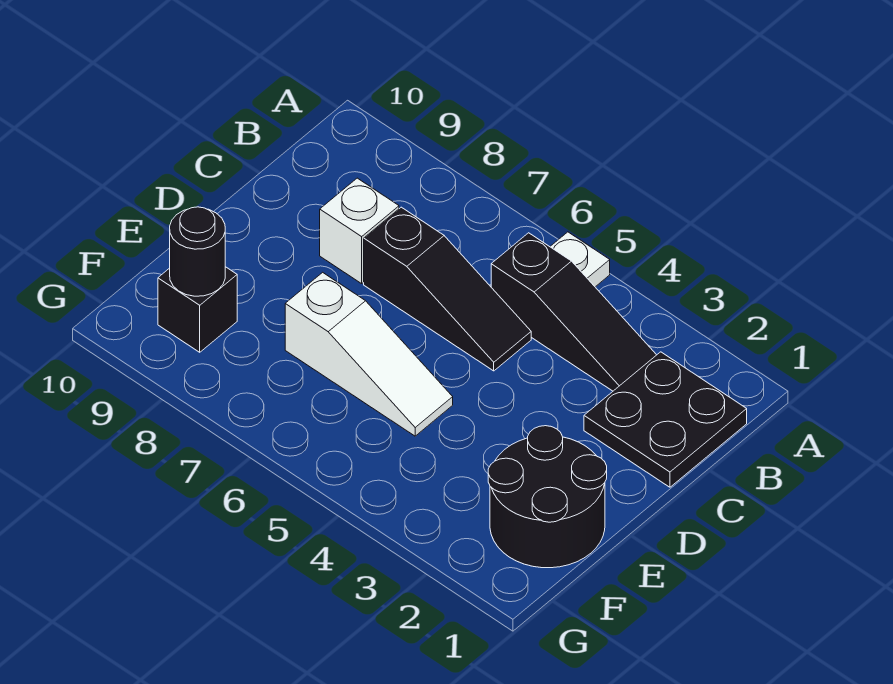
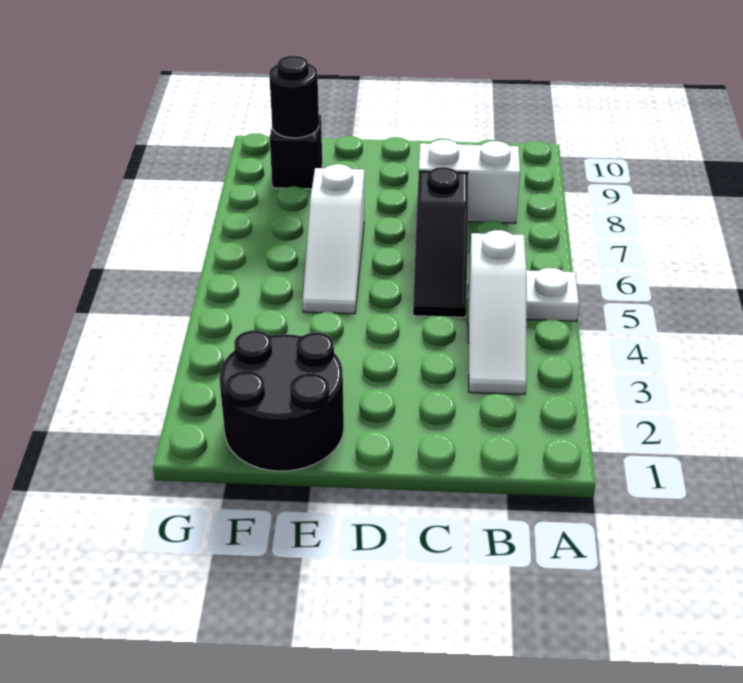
black 2x2 plate [584,352,747,487] -> none
black 1x3 slope [491,233,656,391] -> white 1x3 slope [468,230,526,394]
white 1x1 brick [320,178,399,284] -> white 1x2 brick [419,140,520,223]

